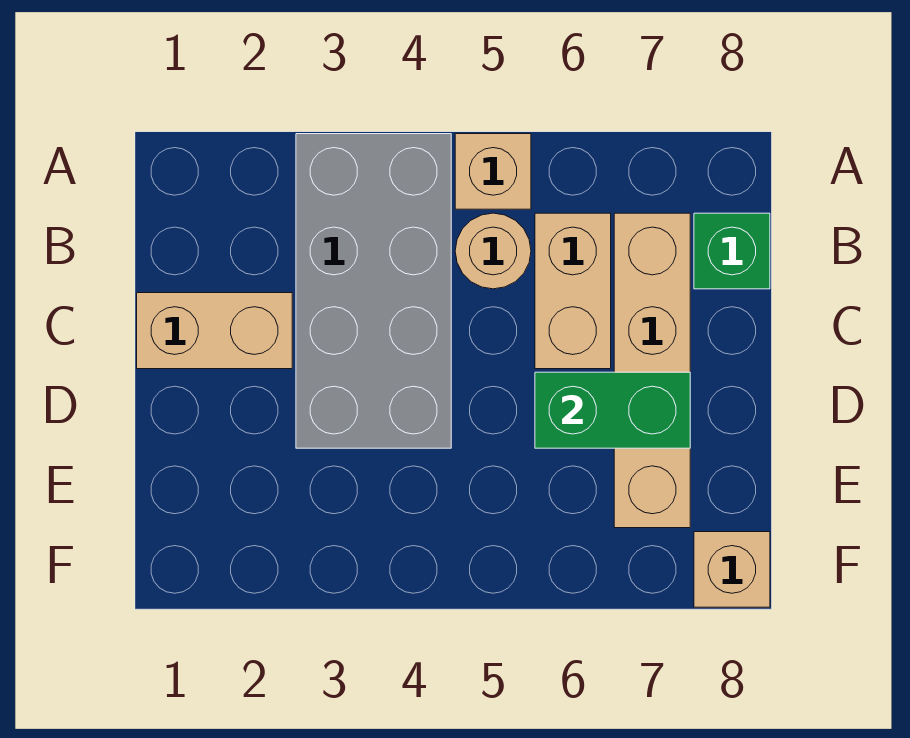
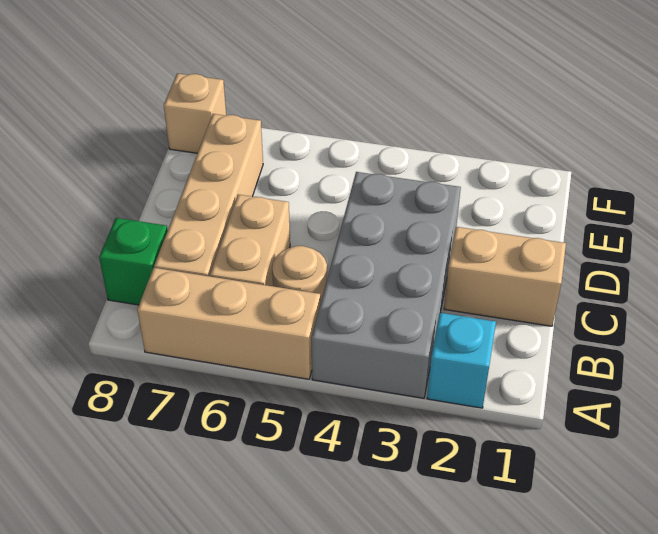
none -> cyan 1x1 brick [427,313,496,408]
tan 1x1 brick [455,134,531,209] -> tan 1x3 brick [137,268,320,379]
green 1x2 brick [535,372,690,448] -> none

